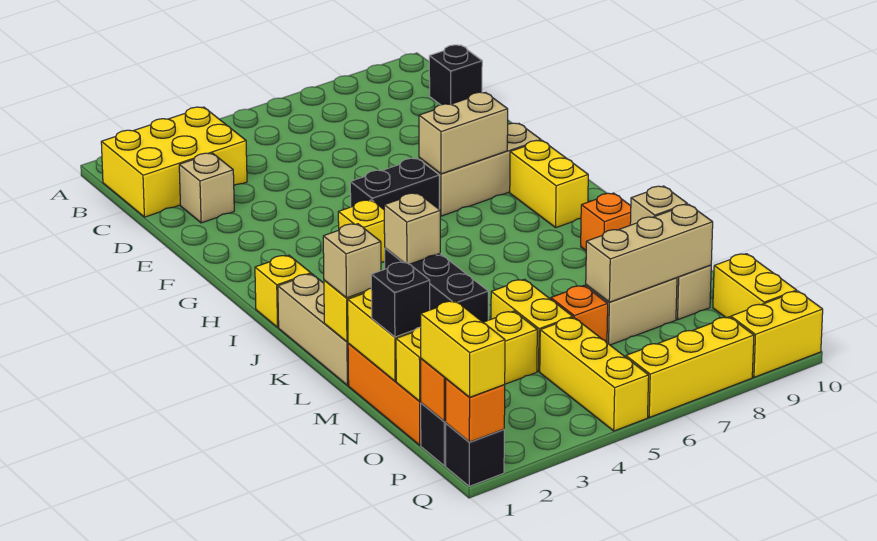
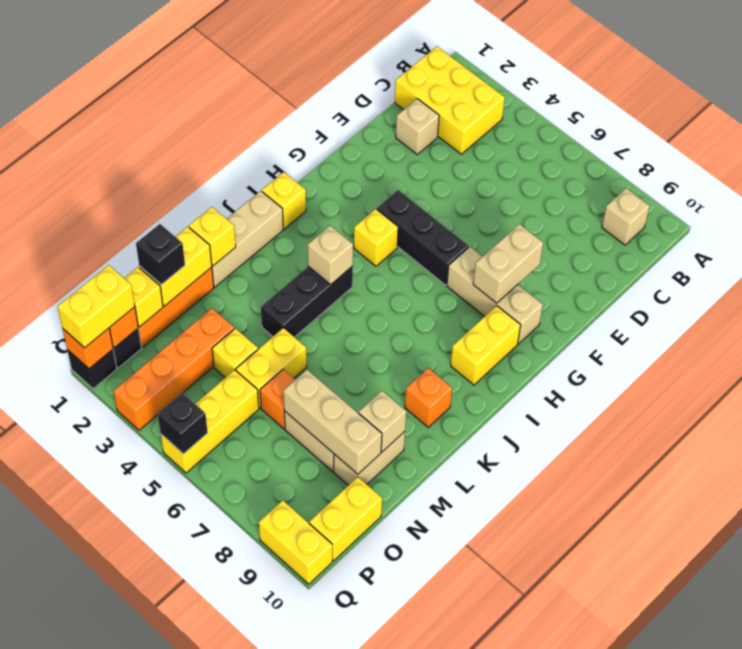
black 1x1 brick [429,45,482,105] -> black 1x1 brick moved to [157,393,208,454]
black 1x2 brick [350,158,439,209] -> black 1x3 brick [377,190,469,285]
tan 1x2 brick [419,92,508,174] -> tan 1x2 brick turned to [473,224,543,303]
tan 1x1 brick [323,224,381,298] -> tan 1x1 brick moved to [602,188,650,245]
none -> orange 1x4 brick [113,308,234,430]
yellow 1x3 brick [626,317,754,417] -> none

